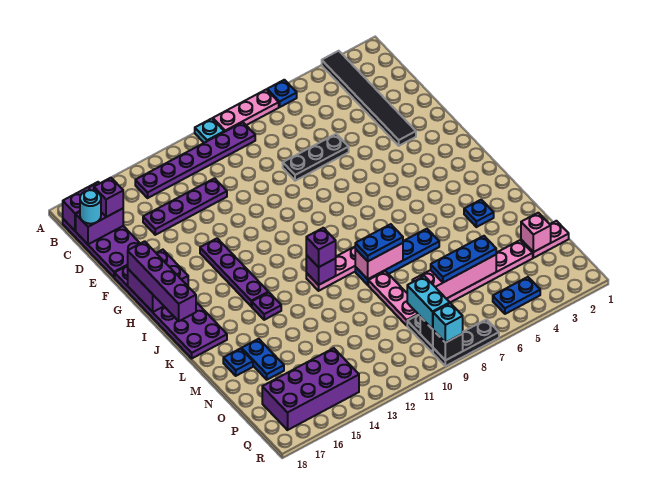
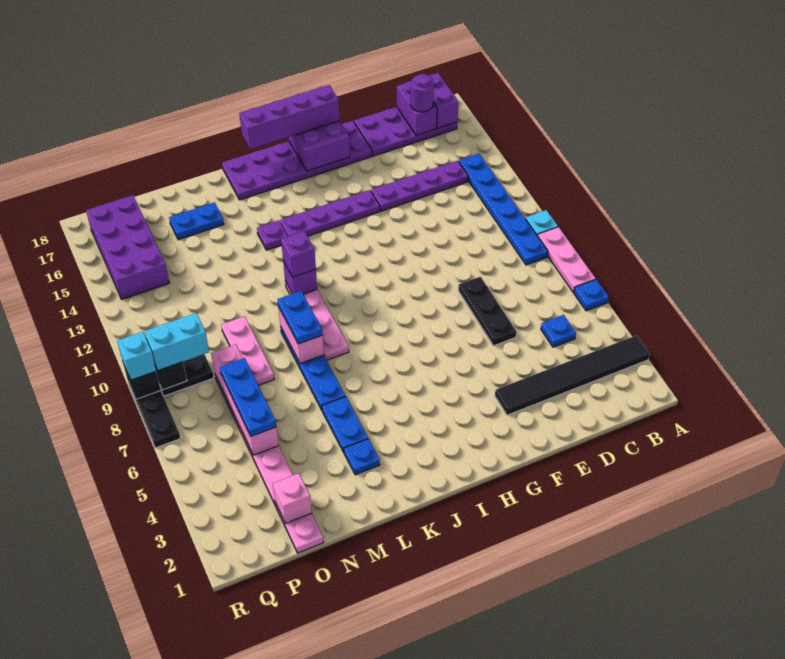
purple 1x6 plate [135,122,255,198] -> blue 1x6 plate [459,154,548,265]
purple 1x1 brick [94,178,123,217] -> purple 1x1 round brick [411,74,434,112]
cyan 1x1 round brick [80,190,101,224] -> none
purple 1x4 plate [143,178,227,235] -> purple 1x4 plate turned to [371,161,468,211]
pink 1x3 plate [368,271,418,325] -> pink 1x3 plate turned to [221,316,274,385]
blue 1x1 plate [223,349,253,376] -> blue 1x1 plate moved to [541,315,576,347]
blue 1x2 plate [493,277,540,314] -> blue 1x2 plate moved to [322,397,368,452]

